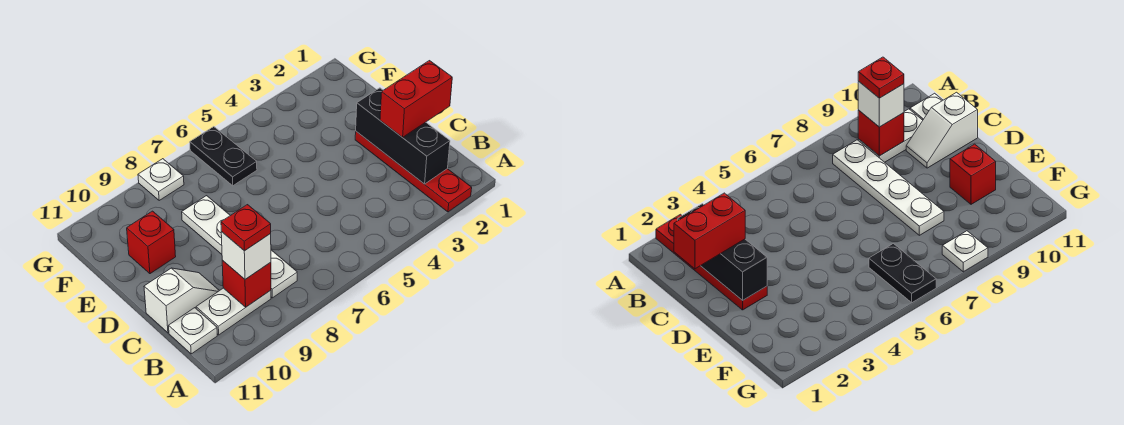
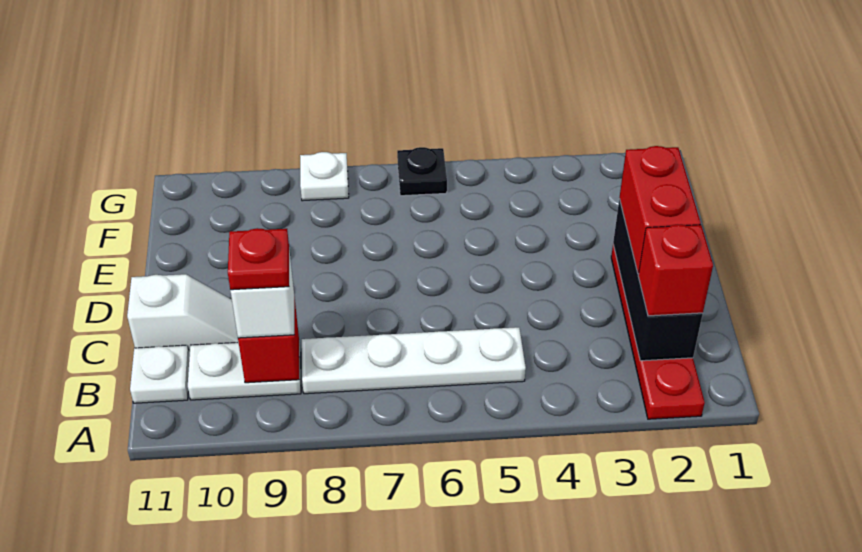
white 1x4 plate [182,196,297,298] -> white 1x4 plate turned to [302,327,526,394]
red 1x2 brick [380,61,452,137] -> red 1x2 brick turned to [619,146,701,274]
red 1x1 brick [127,211,176,274] -> red 1x1 brick moved to [638,225,713,316]
black 1x2 plate [190,127,257,186] -> black 1x1 plate [397,147,447,196]

